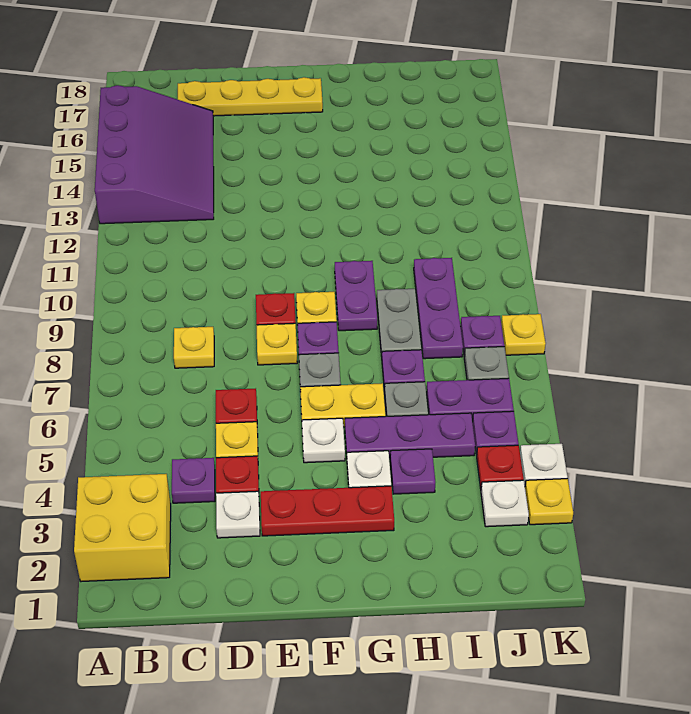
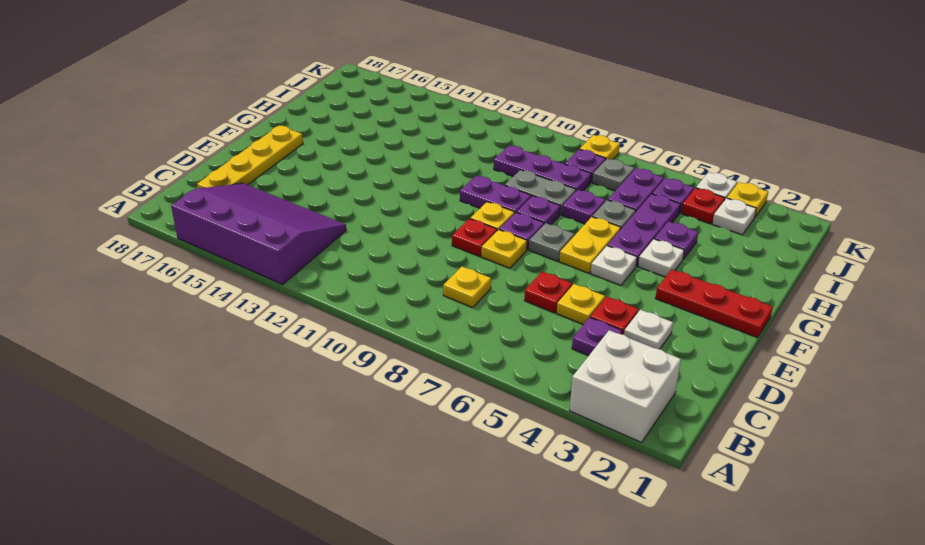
yellow 2x2 brick [74,474,171,582] -> white 2x2 brick [570,330,681,442]
red 1x3 plate [261,486,394,536] -> red 1x3 plate turned to [655,269,773,338]
none -> purple 1x1 plate [517,196,560,225]

